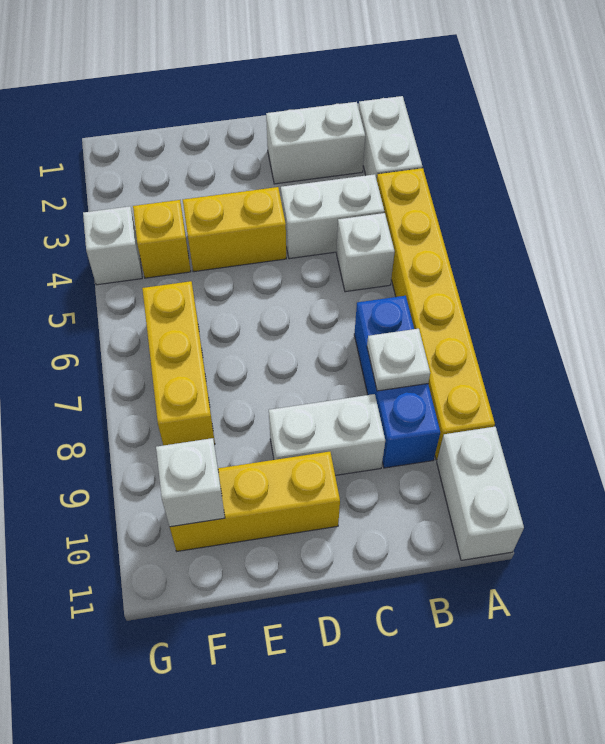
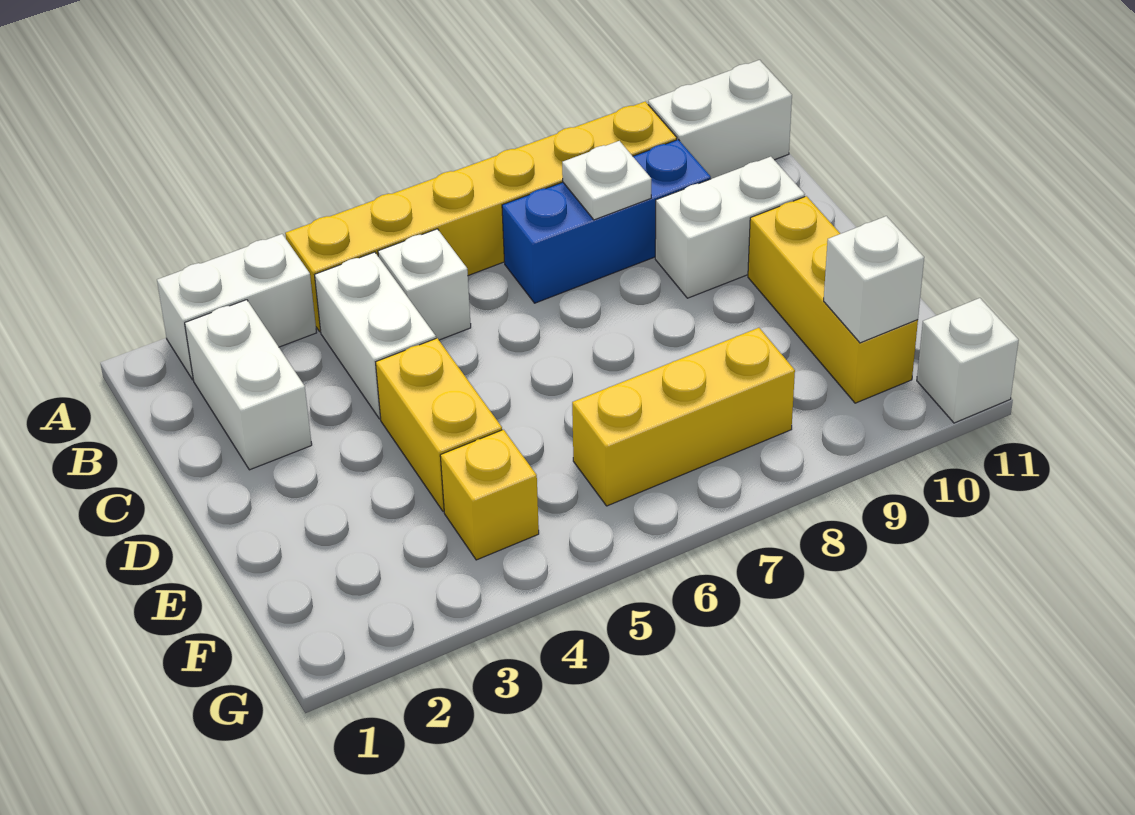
white 1x2 brick [269,394,385,475] -> white 1x2 brick turned to [655,157,805,298]
white 1x1 brick [83,206,142,285] -> white 1x1 brick moved to [917,298,1019,423]

